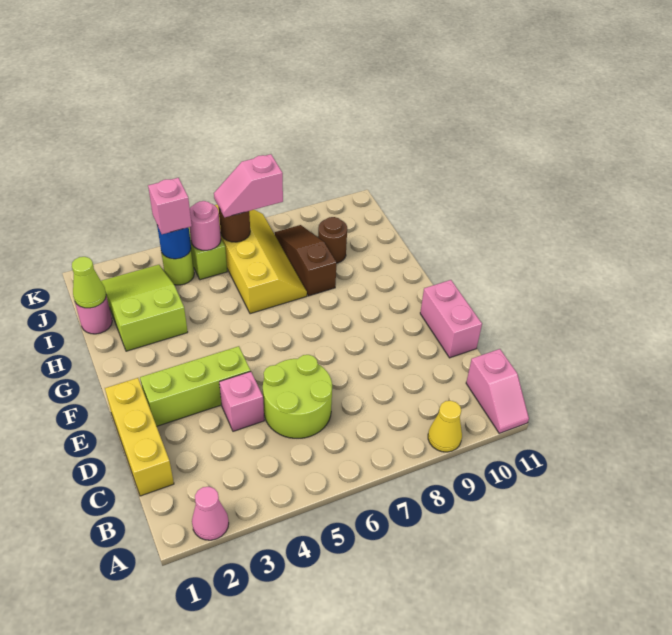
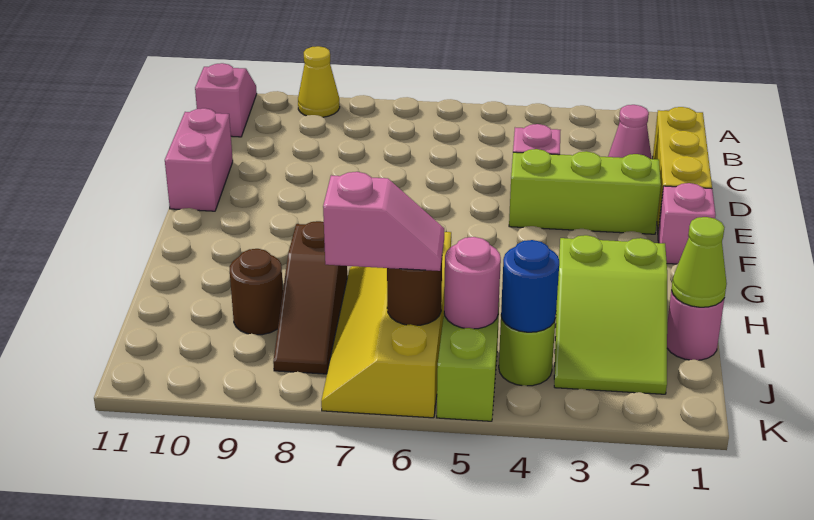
pink 1x1 cone [192,487,229,540] -> pink 1x1 cone moved to [608,105,652,159]
lime 2x2 round brick [263,355,332,438] -> none
pink 1x1 brick [148,178,192,234] -> pink 1x1 brick moved to [658,183,716,264]

